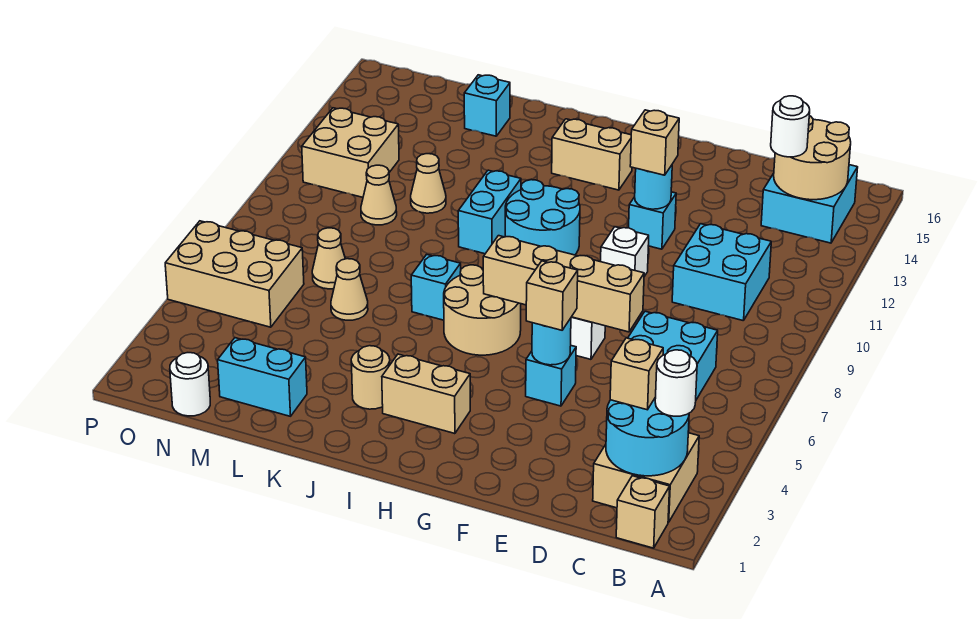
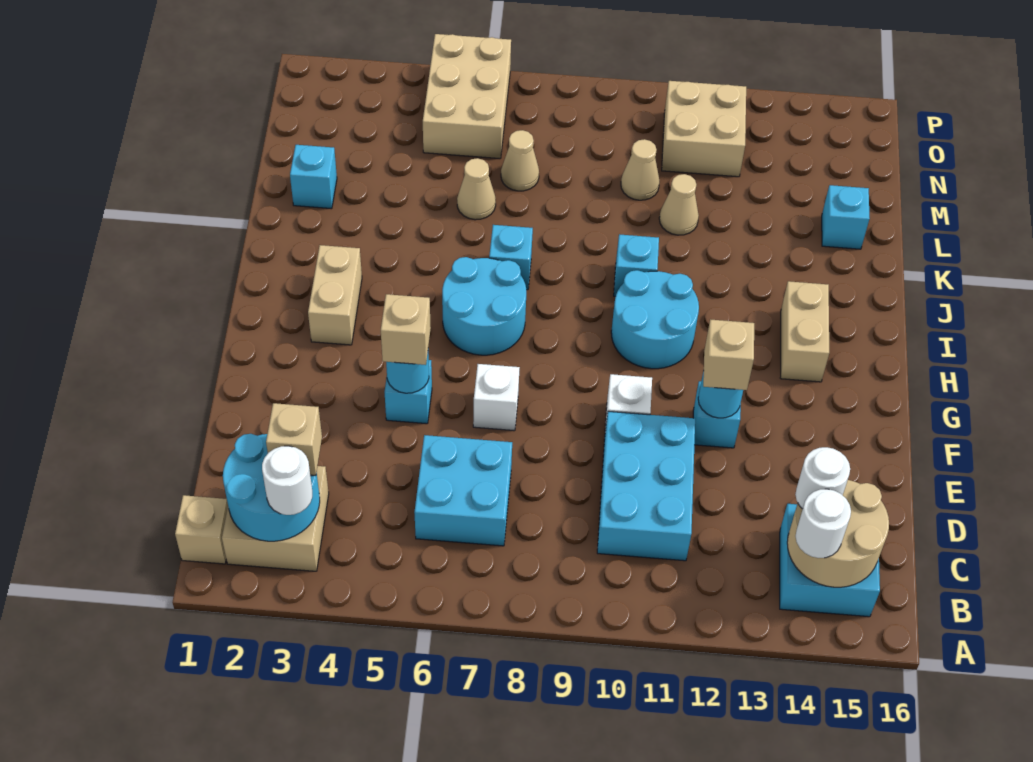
cyan 2x2 brick [672,224,771,321] -> cyan 2x3 brick [597,411,695,561]
tan 1x4 brick [483,236,644,332] -> none
tan 2x2 round brick [444,265,521,355] -> cyan 2x2 round brick [442,257,526,355]
tan 1x1 round brick [351,346,390,409] -> none
cyan 1x2 brick [458,170,521,254] -> cyan 1x1 brick [614,234,659,296]
cyan 1x2 brick [218,338,307,416] -> cyan 1x1 brick [290,145,337,209]
white 1x1 round brick [170,353,210,416] -> white 1x1 round brick moved to [796,489,851,558]

